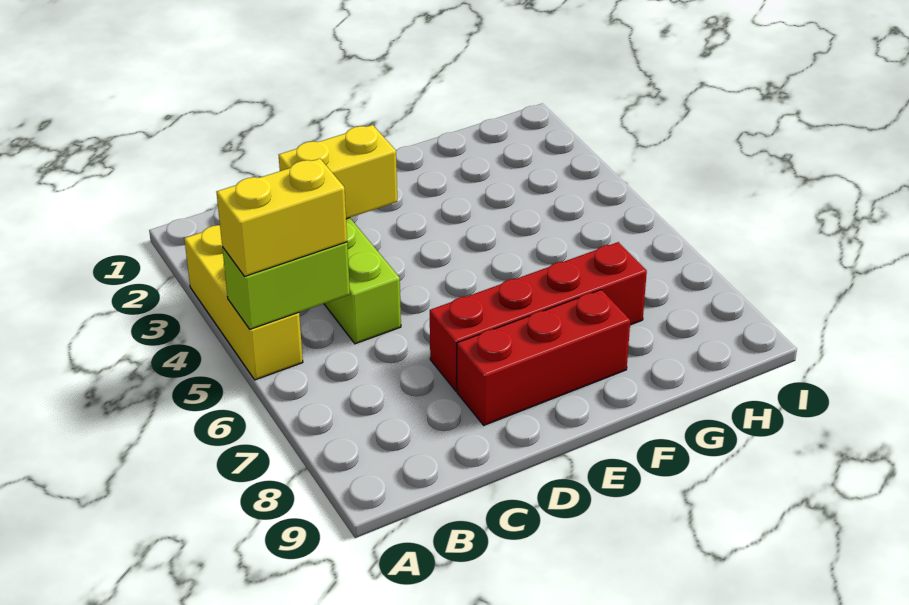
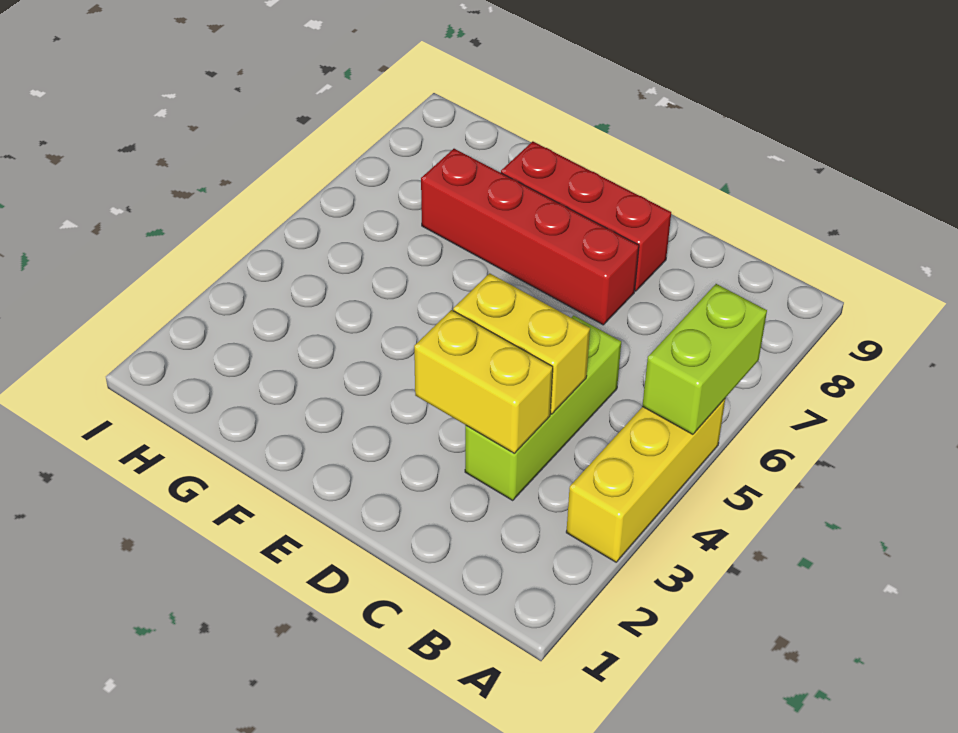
lime 1x2 brick [222,242,350,329] -> lime 1x2 brick turned to [642,284,767,434]
yellow 1x2 brick [216,159,347,276] -> yellow 1x2 brick moved to [453,273,590,414]

